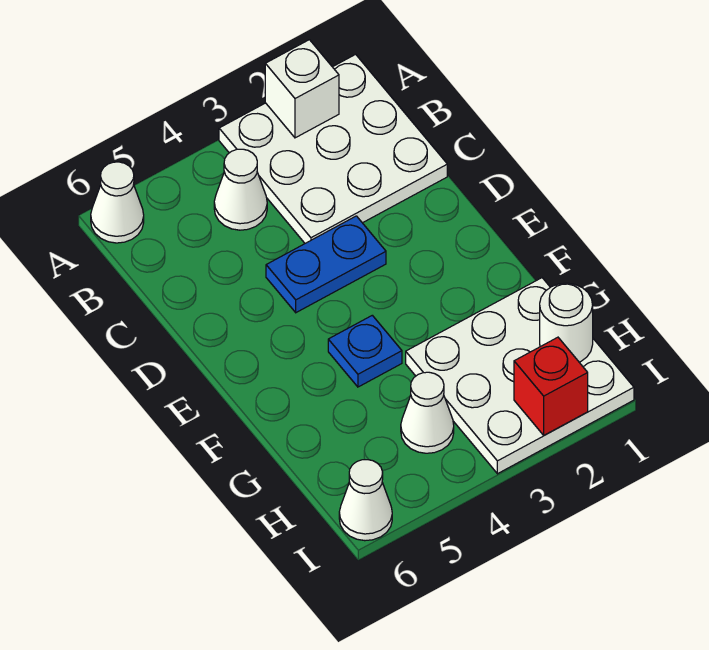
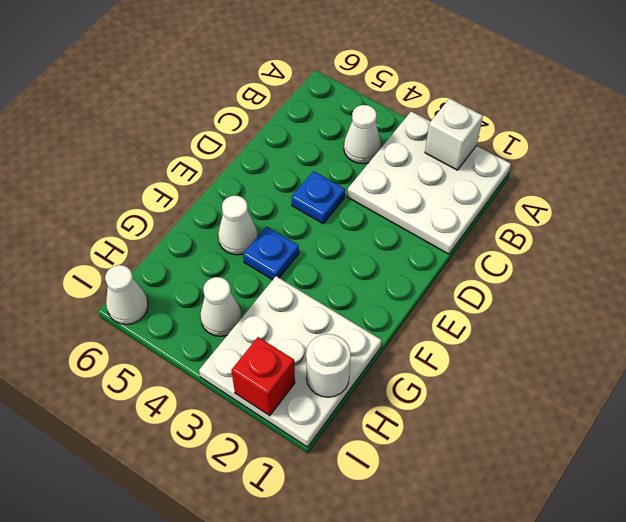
white 1x1 cone [91,162,144,243] -> white 1x1 cone moved to [218,196,258,255]
blue 1x2 plate [266,216,386,313] -> blue 1x1 plate [291,171,345,224]

